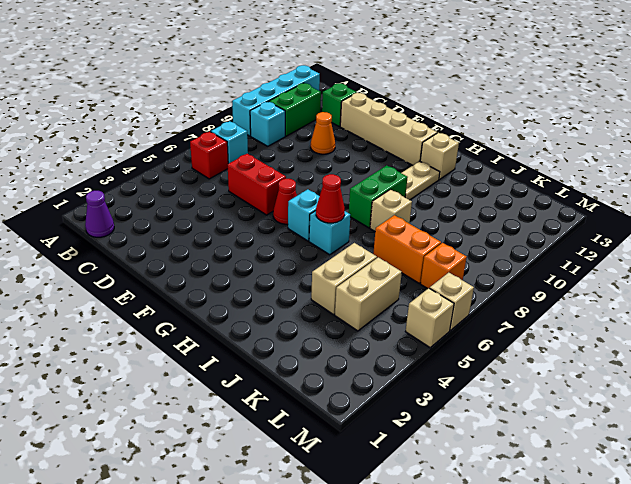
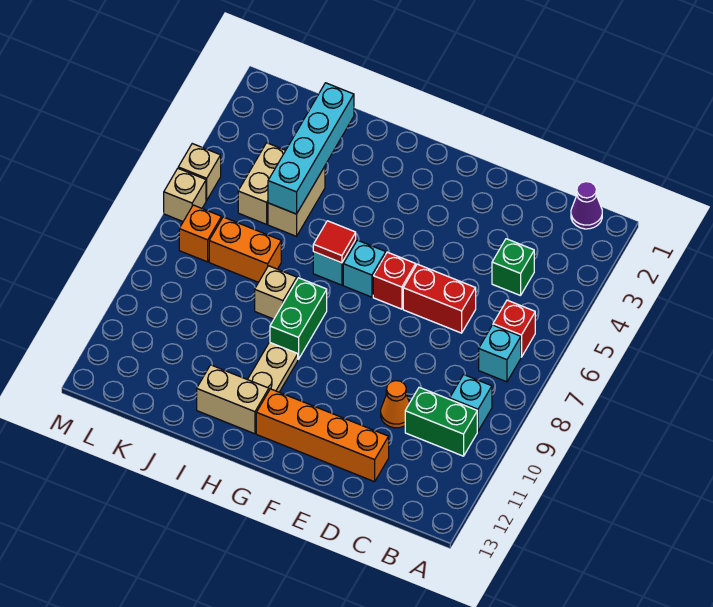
cyan 1x4 brick [232,65,320,136] -> cyan 1x4 brick moved to [268,83,354,214]
green 1x2 brick [269,83,321,136] -> green 1x2 brick turned to [405,387,477,456]
green 1x1 brick [322,83,357,126] -> green 1x1 brick moved to [492,239,534,296]
tan 1x4 brick [340,93,437,165] -> orange 1x4 brick [256,389,389,482]
red 1x1 cone [273,179,297,224] -> red 1x1 brick [373,252,416,309]
red 1x1 cone [316,174,345,223] -> red 1x1 tile [313,221,356,263]
tan 1x1 brick [420,133,459,179] -> tan 1x2 brick [197,365,269,434]

